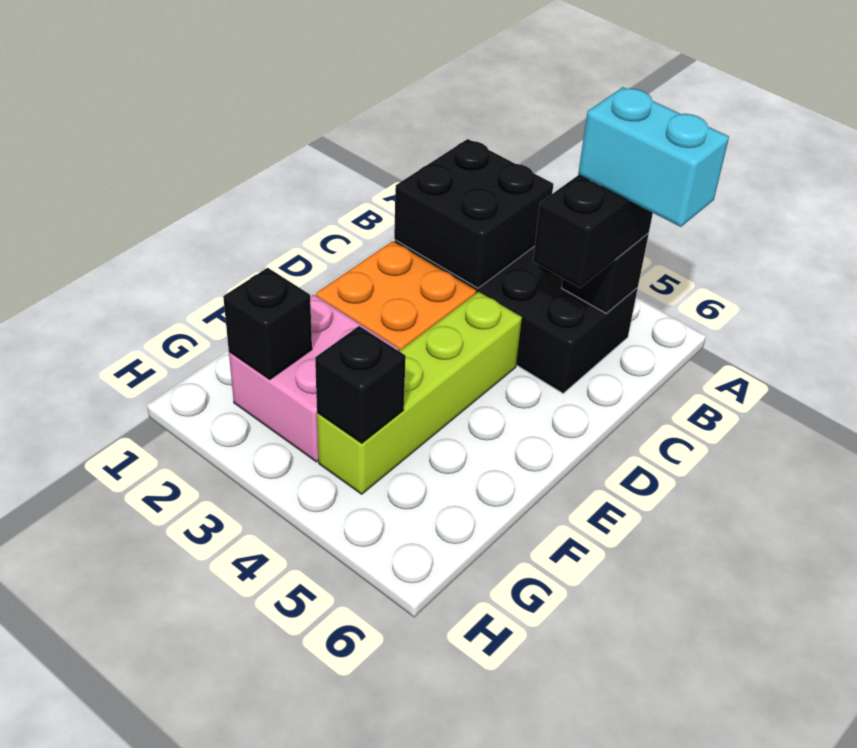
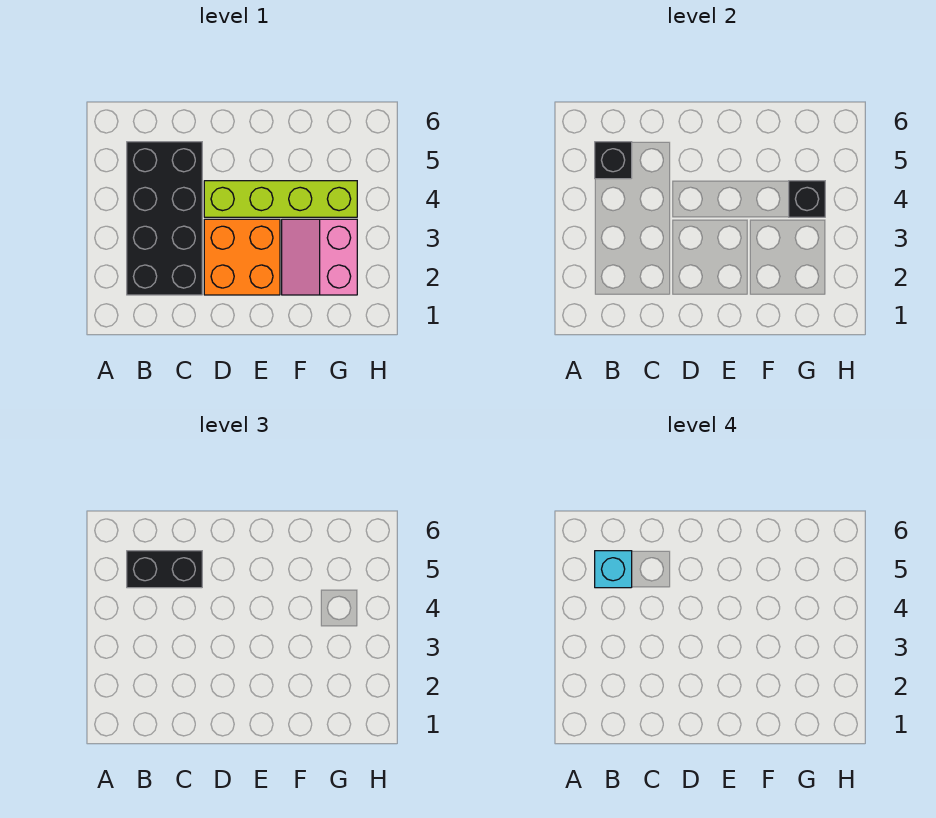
black 2x2 brick [394,139,553,288] -> none
cyan 1x2 brick [578,87,729,227] -> cyan 1x1 brick [595,551,632,588]
pink 2x2 brick [229,294,399,462] -> pink 2x2 slope [282,219,357,295]
black 1x1 brick [223,268,312,379] -> none

